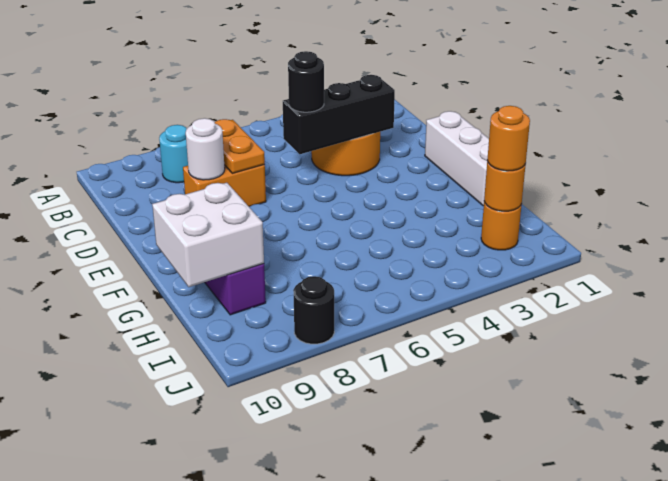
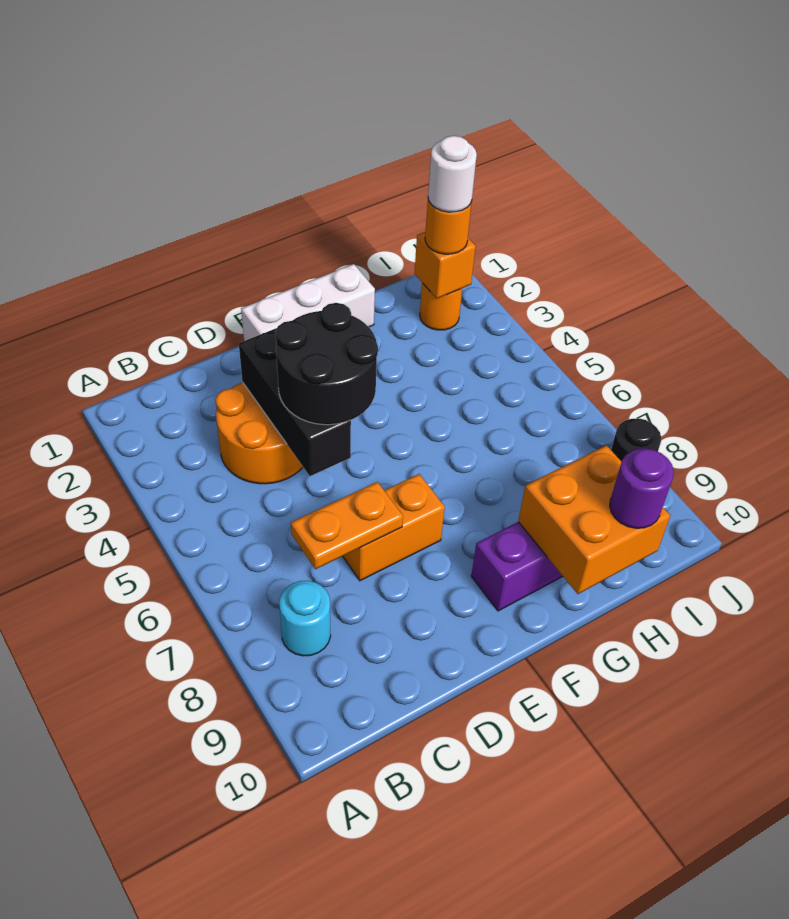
black 1x1 round brick [288,51,324,112] -> black 2x2 round brick [276,303,378,425]
orange 1x2 brick [183,165,266,207] -> orange 1x2 brick turned to [343,474,445,581]
white 1x1 round brick [186,118,225,180] -> white 1x1 round brick moved to [428,136,477,212]
white 2x2 brick [152,183,264,287] -> orange 2x2 brick [518,445,670,594]
none -> purple 1x1 round brick [610,448,674,528]
orange 1x1 round brick [484,161,526,211] -> orange 1x1 brick [415,232,476,299]

